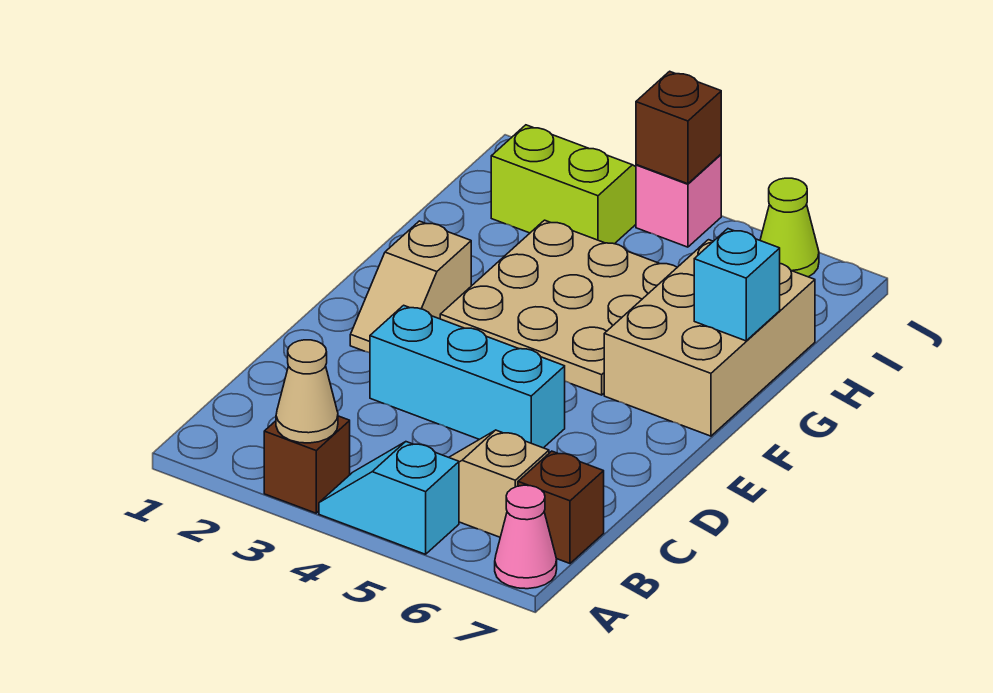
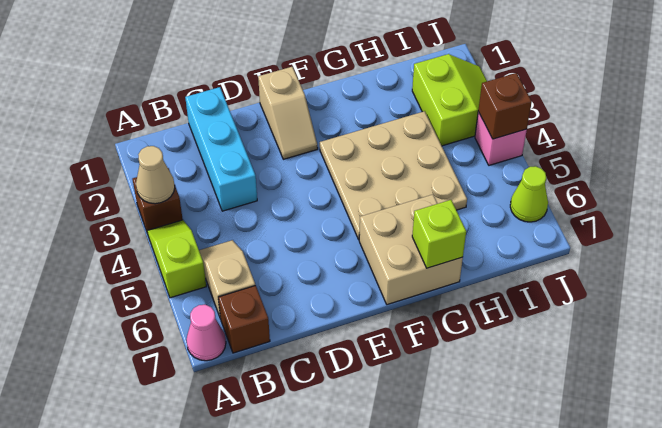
cyan 1x2 slope [319,442,459,554] -> lime 1x2 slope [147,220,206,298]
cyan 1x3 brick [370,305,565,448] -> cyan 1x3 brick moved to [185,87,257,211]
tan 1x2 slope [350,221,471,353] -> tan 1x2 slope turned to [258,67,318,159]
tan 2x3 brick [604,240,815,436] -> tan 2x2 brick [359,195,463,305]
cyan 1x1 brick [694,229,780,341] -> lime 1x1 brick [412,200,466,268]

